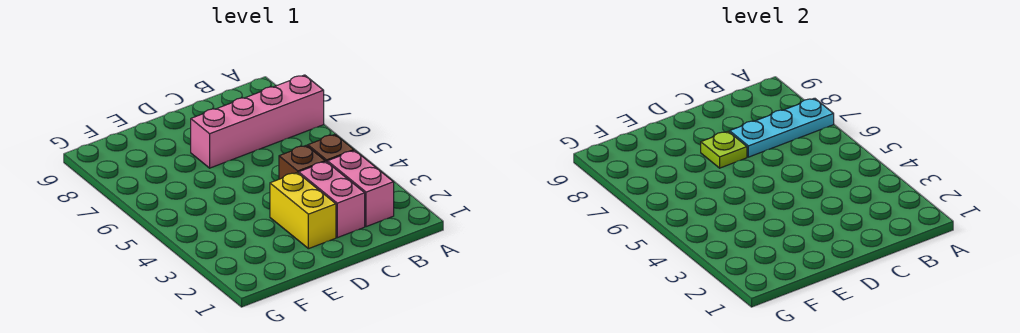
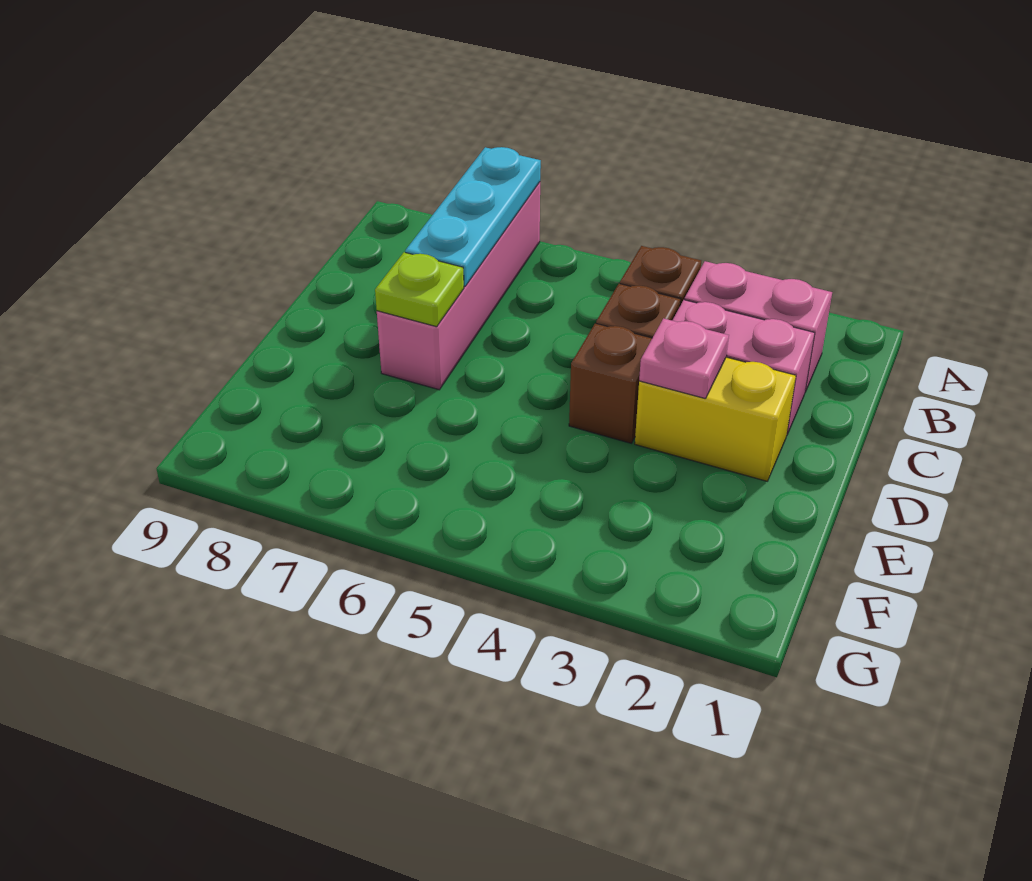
none -> pink 1x1 plate [639,318,729,399]
none -> brown 1x1 brick [569,323,652,443]

